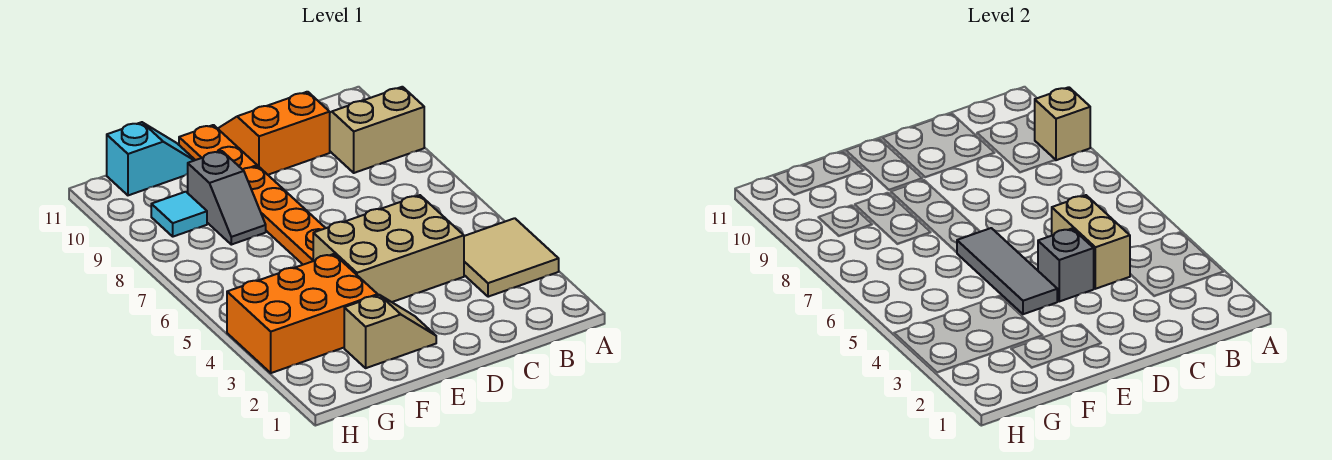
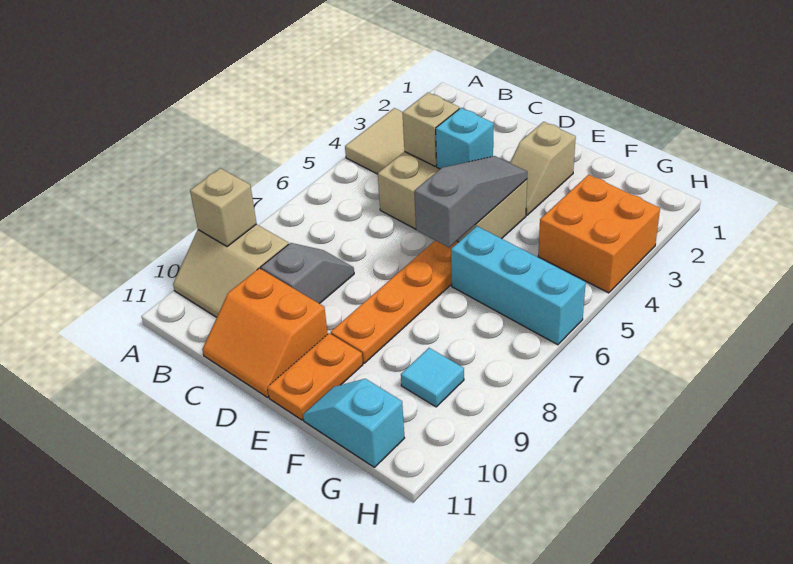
tan 1x2 brick [1052,195,1130,289] -> tan 1x1 brick [402,93,459,166]
grey 1x1 brick [1038,229,1094,301] -> cyan 1x1 brick [436,108,493,169]
tan 1x2 slope [344,295,436,368] -> tan 1x2 slope turned to [510,122,576,215]
grey 1x3 tile [957,228,1057,314] -> grey 1x3 slope [414,156,527,247]
orange 2x3 brick [227,254,378,373] -> orange 2x2 brick [538,175,660,293]
none -> cyan 1x3 brick [451,226,586,345]
grey 1x2 slope [188,151,266,245] -> grey 1x2 slope moved to [261,243,354,304]

